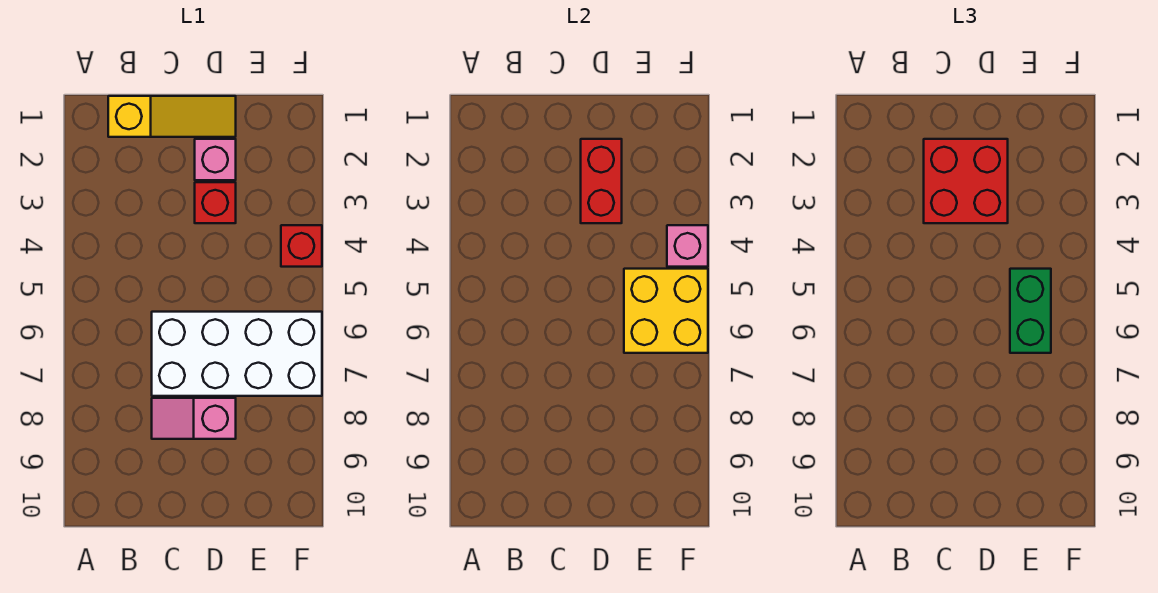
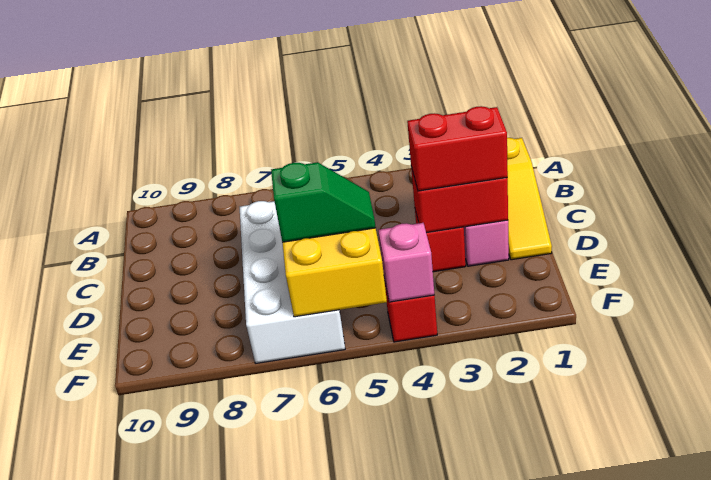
red 2x2 brick [924,139,1008,223] -> red 1x2 brick [407,106,508,191]
pink 1x2 slope [152,398,236,439] -> none
green 1x2 brick [1010,269,1051,353] -> green 1x2 slope [271,162,376,242]

